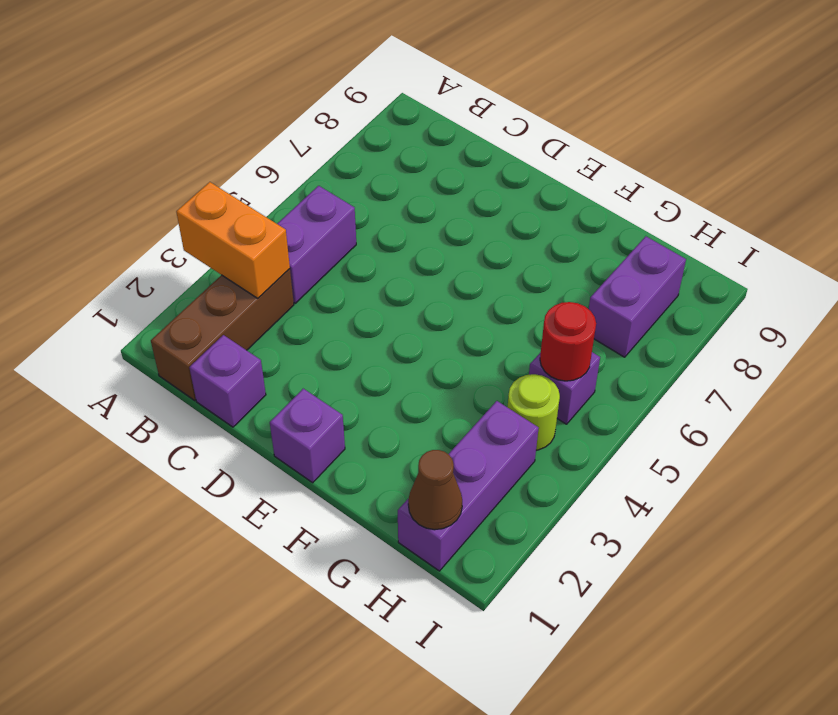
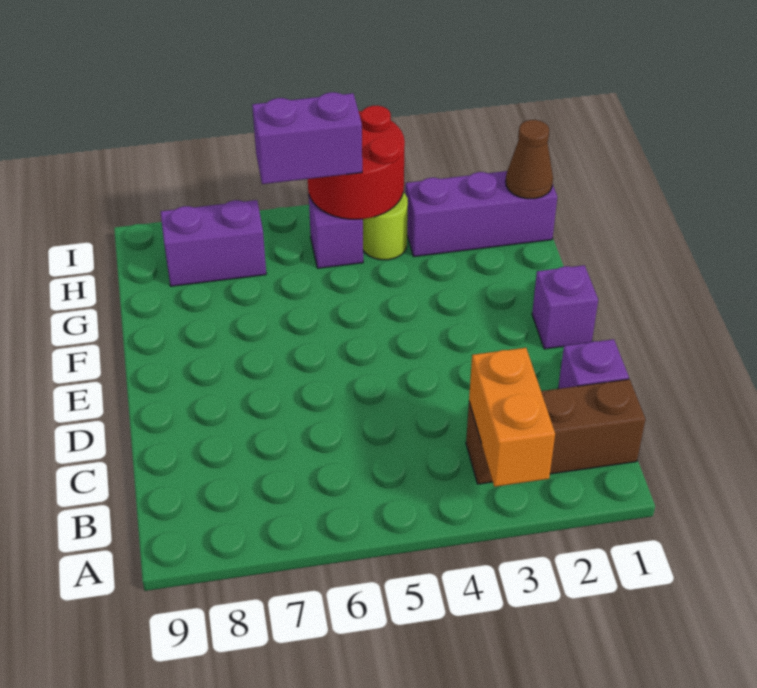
purple 1x2 brick [277,186,356,303] -> purple 1x2 brick moved to [252,92,362,184]
red 1x1 round brick [540,302,596,381] -> red 2x2 round brick [308,106,405,219]

